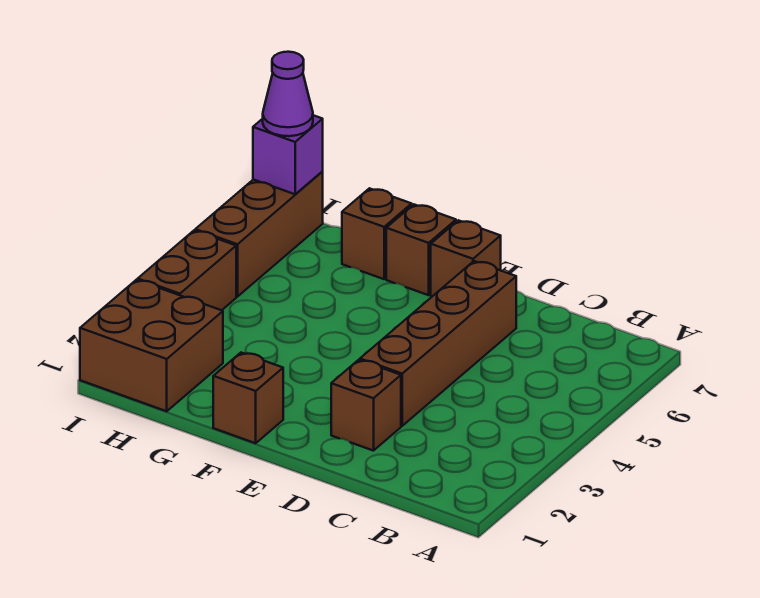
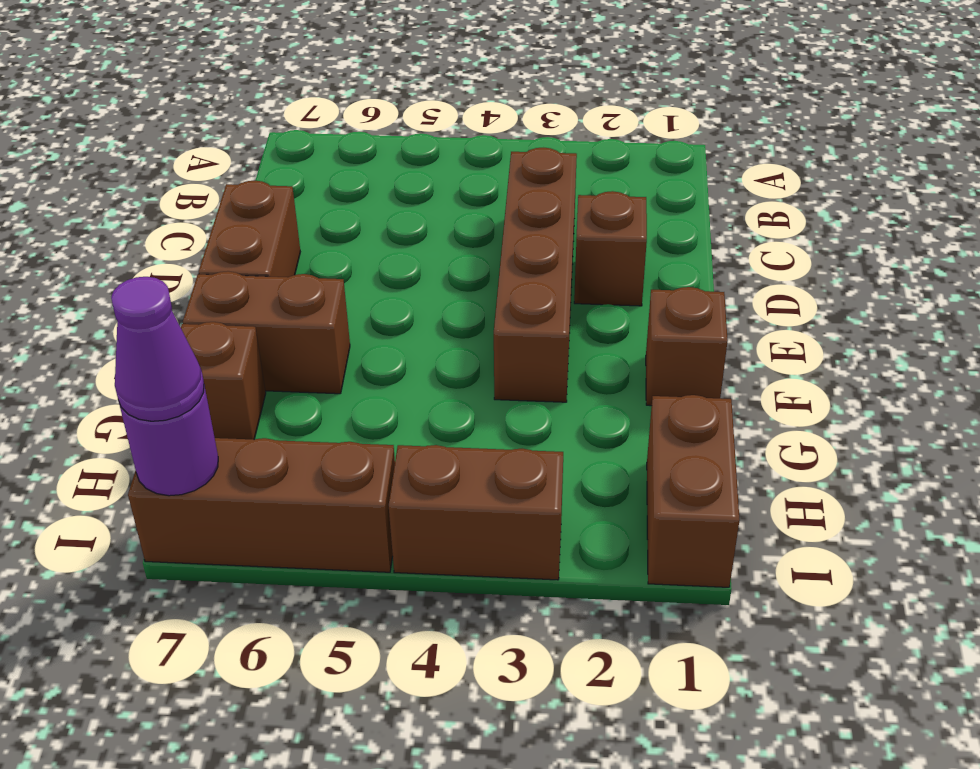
brown 1x4 brick [360,261,516,426] -> brown 1x4 brick turned to [494,148,577,402]
brown 1x1 brick [431,220,501,296] -> brown 1x2 brick [199,181,300,277]
brown 1x1 brick [386,204,456,295] -> brown 1x2 brick [183,271,350,394]
brown 2x2 brick [80,280,223,411] -> brown 1x2 brick [647,395,740,587]
purple 1x1 brick [253,115,323,194] -> purple 1x1 round brick [119,386,218,496]

